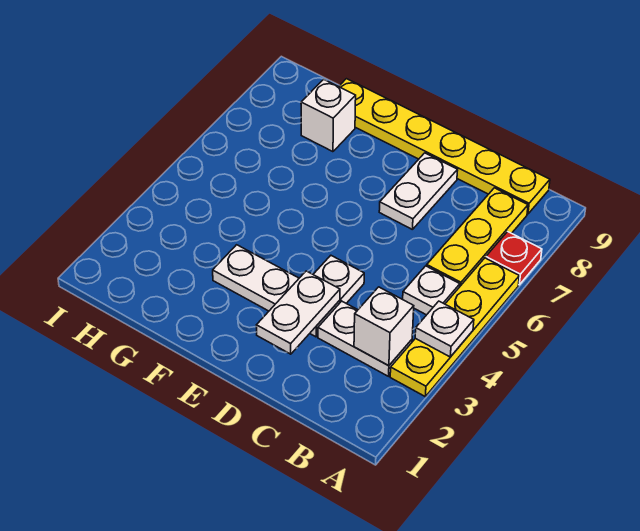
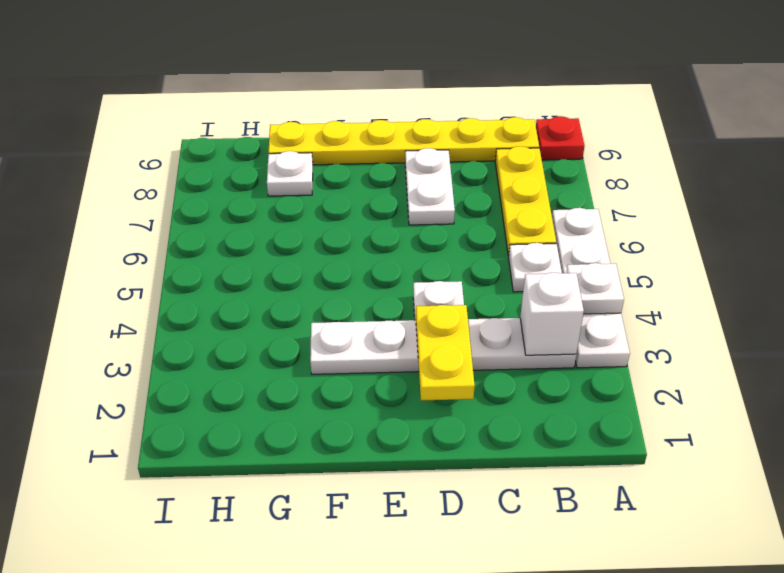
yellow 1x4 plate [390,258,519,396] -> white 1x4 plate [552,208,630,368]
red 1x1 plate [486,232,542,285] -> red 1x1 plate moved to [536,116,584,160]
white 1x2 plate [256,271,340,354] -> yellow 1x2 plate [416,305,475,401]
white 1x1 brick [301,79,356,152] -> white 1x1 plate [267,151,313,196]

